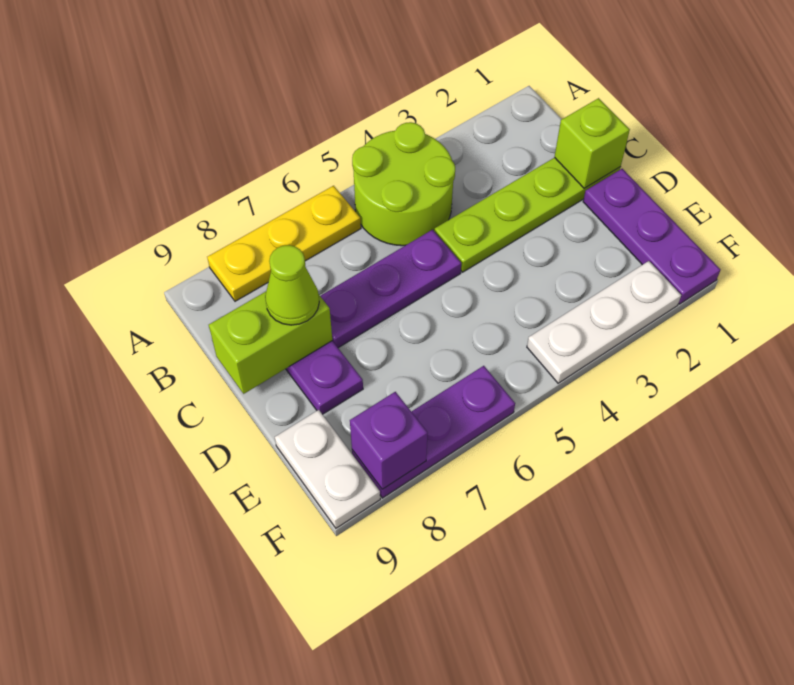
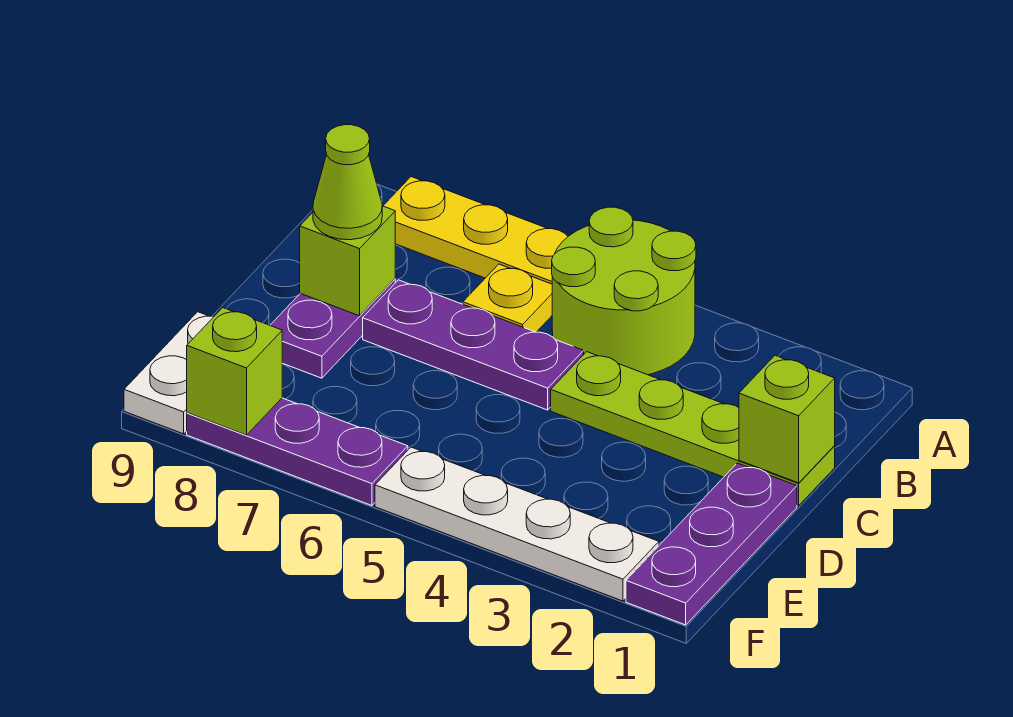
none -> yellow 1x1 plate [463,264,552,332]
lime 1x2 brick [209,292,332,394] -> lime 1x1 brick [300,206,395,316]
white 1x3 plate [527,261,681,383] -> white 1x4 plate [375,447,659,601]
purple 1x1 brick [350,392,428,489] -> lime 1x1 brick [187,308,282,435]

